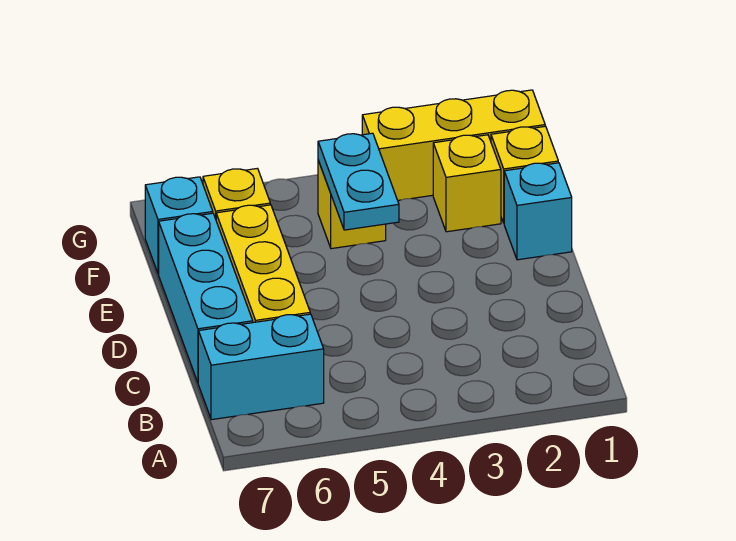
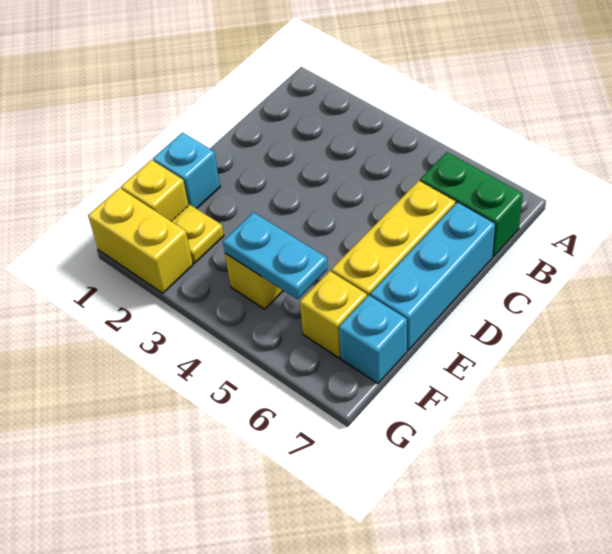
cyan 1x2 brick [198,314,324,420] -> green 1x2 brick [420,152,523,257]
cyan 1x2 plate [318,133,399,230] -> cyan 1x2 plate turned to [223,212,328,299]
yellow 1x1 brick [433,135,501,232] -> yellow 1x1 plate [172,205,224,263]
yellow 1x3 brick [362,90,545,200] -> yellow 1x2 brick [88,188,193,293]

